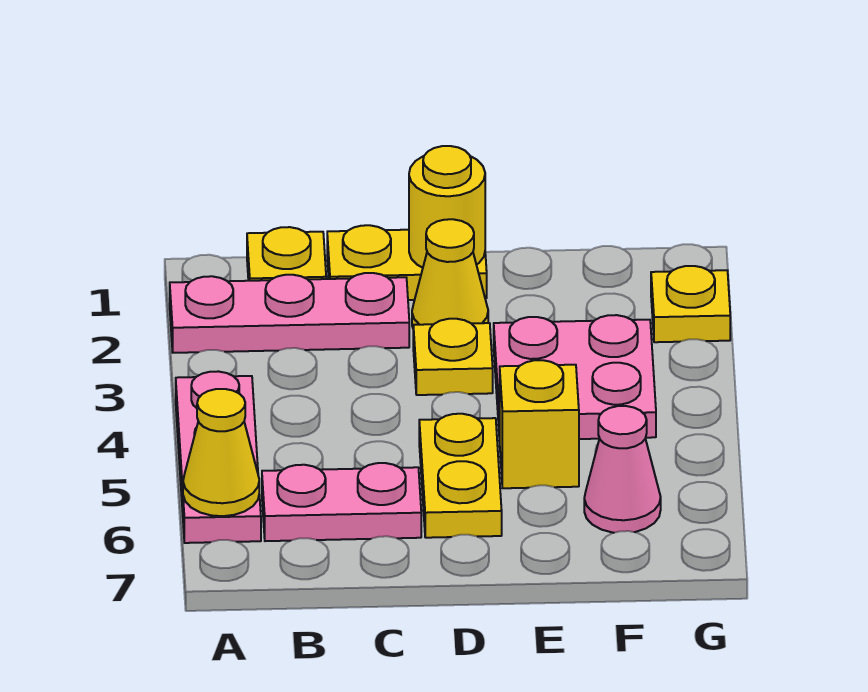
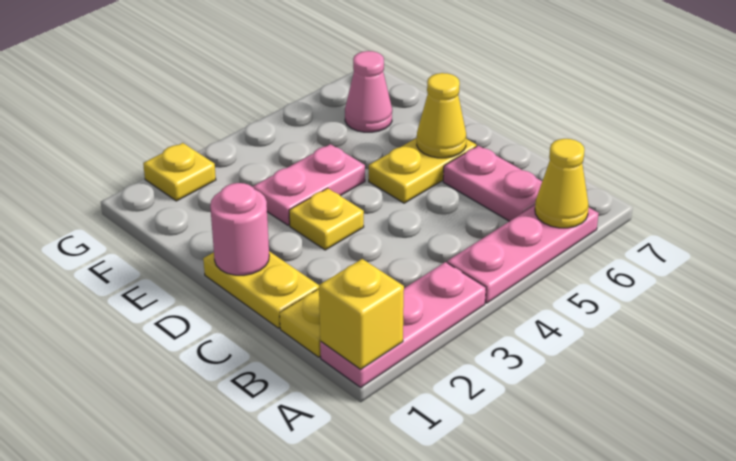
pink 1x3 plate [170,273,409,353] -> pink 1x3 plate turned to [320,262,486,387]
yellow 1x1 round brick [409,146,485,268] -> pink 1x1 round brick [210,183,269,275]
yellow 1x1 cone [412,219,488,327] -> yellow 1x1 cone moved to [417,73,466,158]
pink 2x2 plate [494,315,656,441] -> pink 1x2 plate [253,144,365,225]
yellow 1x1 brick [499,360,579,488] -> yellow 1x1 brick moved to [319,259,404,369]

